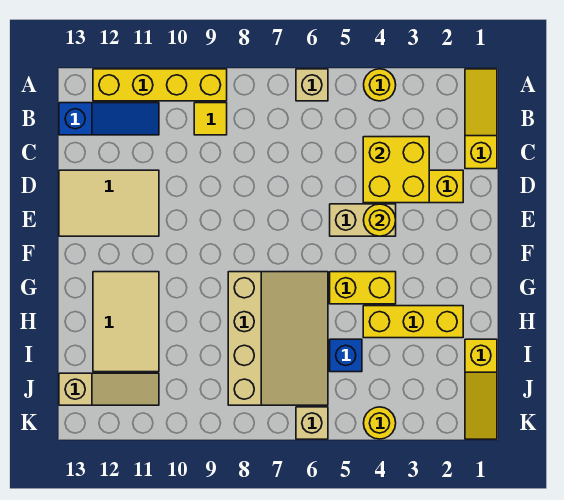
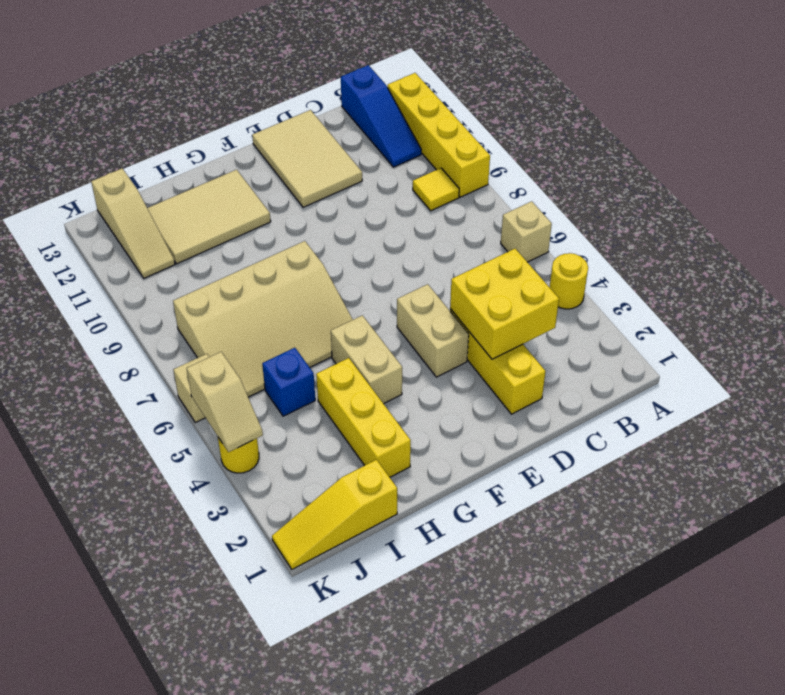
yellow 1x3 slope [465,69,497,169] -> none
yellow 1x1 round brick [364,204,396,236] -> none
yellow 1x2 brick [330,272,396,304] -> tan 1x2 brick [331,315,402,404]
none -> tan 1x2 slope [187,352,263,452]

